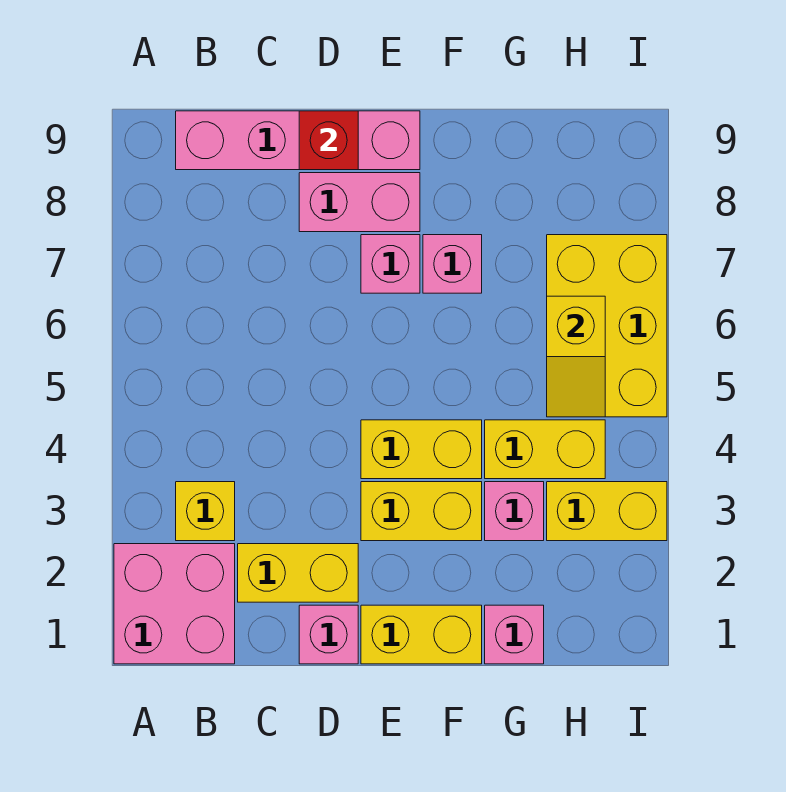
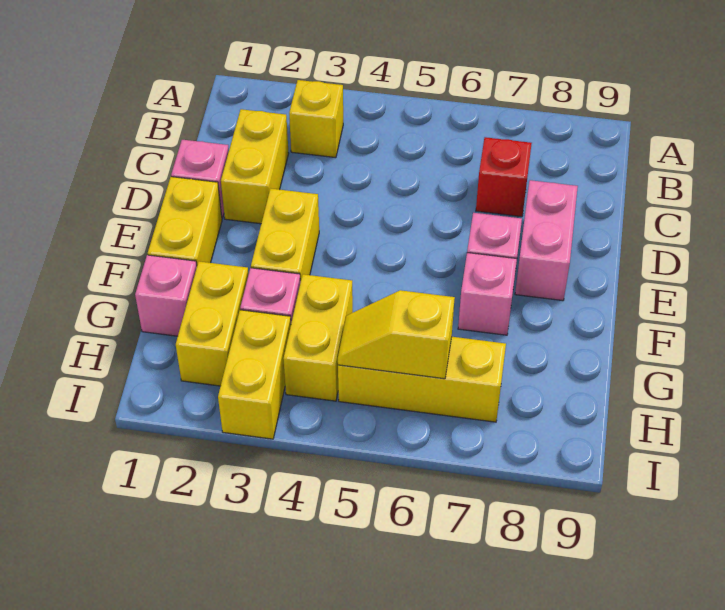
pink 2x2 brick [114,544,235,664] -> none
pink 1x4 brick [176,111,420,170] -> none
red 1x1 brick [299,111,358,170] -> red 1x1 brick moved to [476,137,532,217]
yellow 1x2 brick [361,420,482,479] -> yellow 1x2 brick moved to [176,261,248,386]
yellow 2x3 brick [547,235,667,417] -> yellow 1x3 brick [338,337,506,422]

